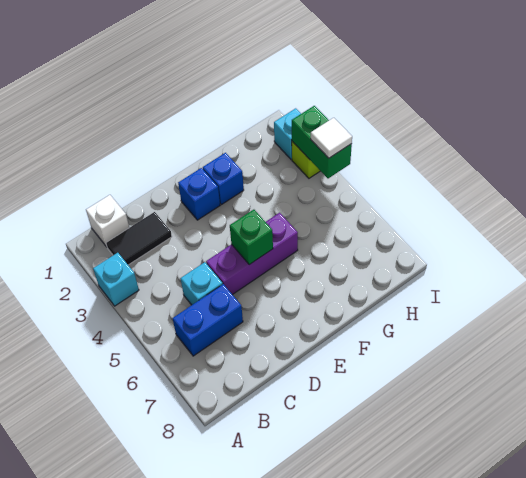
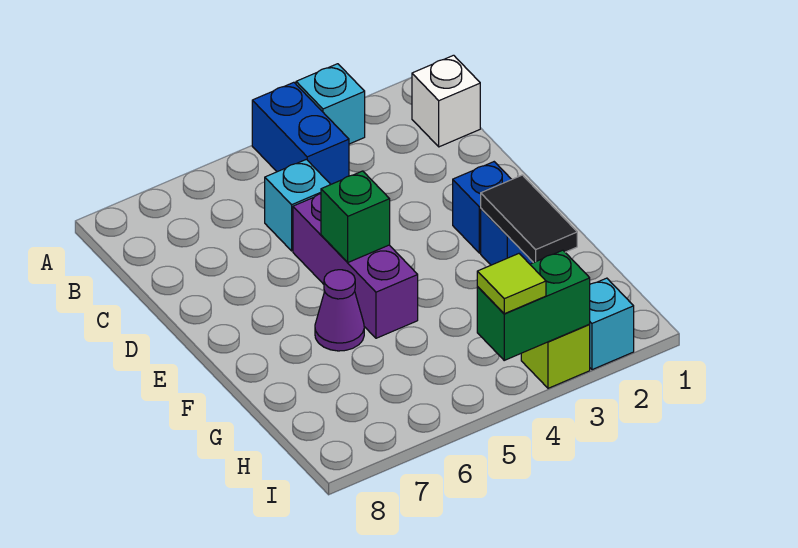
black 1x2 tile [106,212,172,265] -> black 1x2 tile moved to [481,175,577,263]
blue 1x2 brick [173,284,243,356] -> blue 1x2 brick moved to [252,82,349,184]
none -> purple 1x1 cone [315,270,364,351]
white 1x1 tile [311,118,352,158] -> lime 1x1 tile [477,254,546,314]

